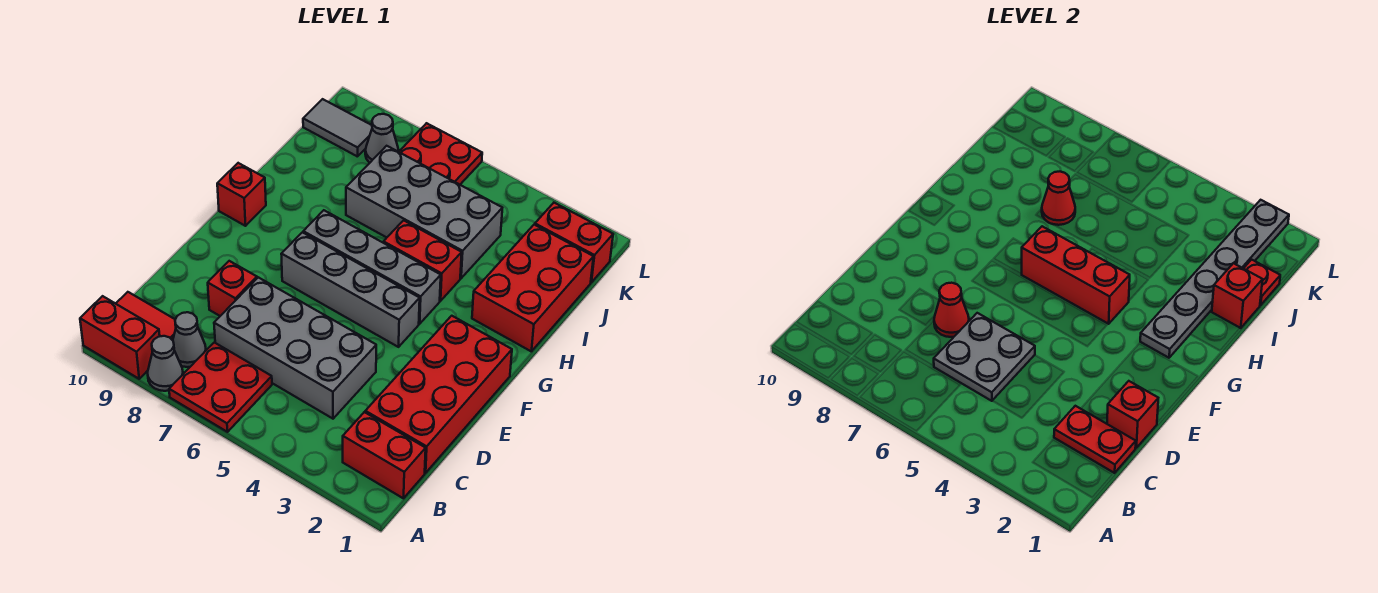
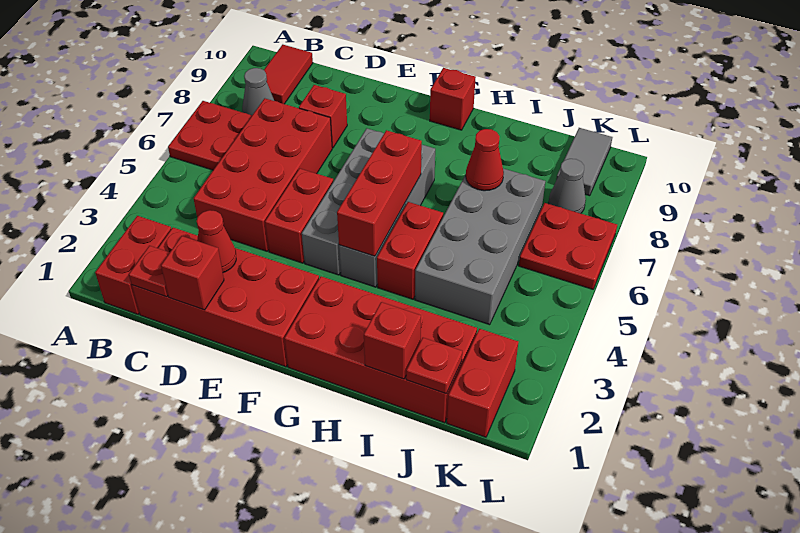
grey 1x1 cone [148,336,183,391] -> none
red 1x2 brick [80,296,160,379] -> red 1x2 brick moved to [265,168,333,263]
red 1x2 plate [1054,406,1136,473] -> red 1x1 plate [129,246,170,297]
grey 2x4 brick [214,277,376,419] -> red 2x4 brick [194,98,332,251]
grey 2x2 plate [934,313,1035,401] -> none
red 1x1 cone [934,283,969,337] -> red 1x1 cone moved to [197,210,236,272]
grey 1x6 plate [1140,200,1289,358] -> none
red 2x3 brick [472,225,593,351] -> red 2x4 brick [284,276,477,423]

